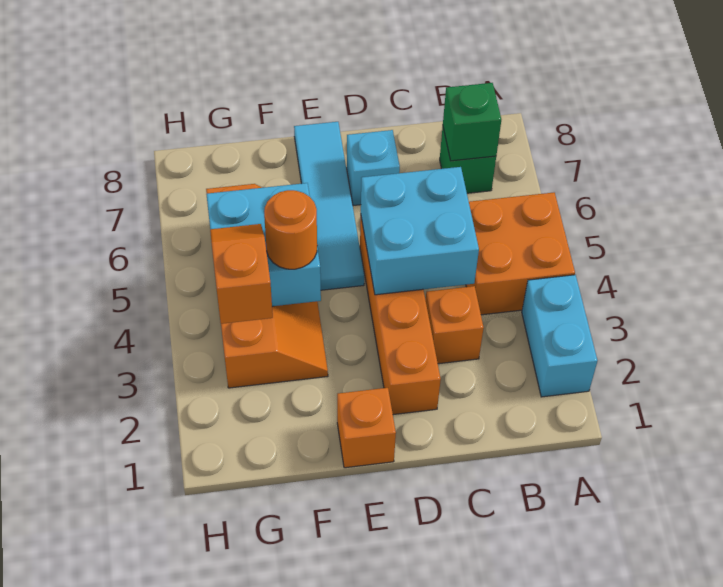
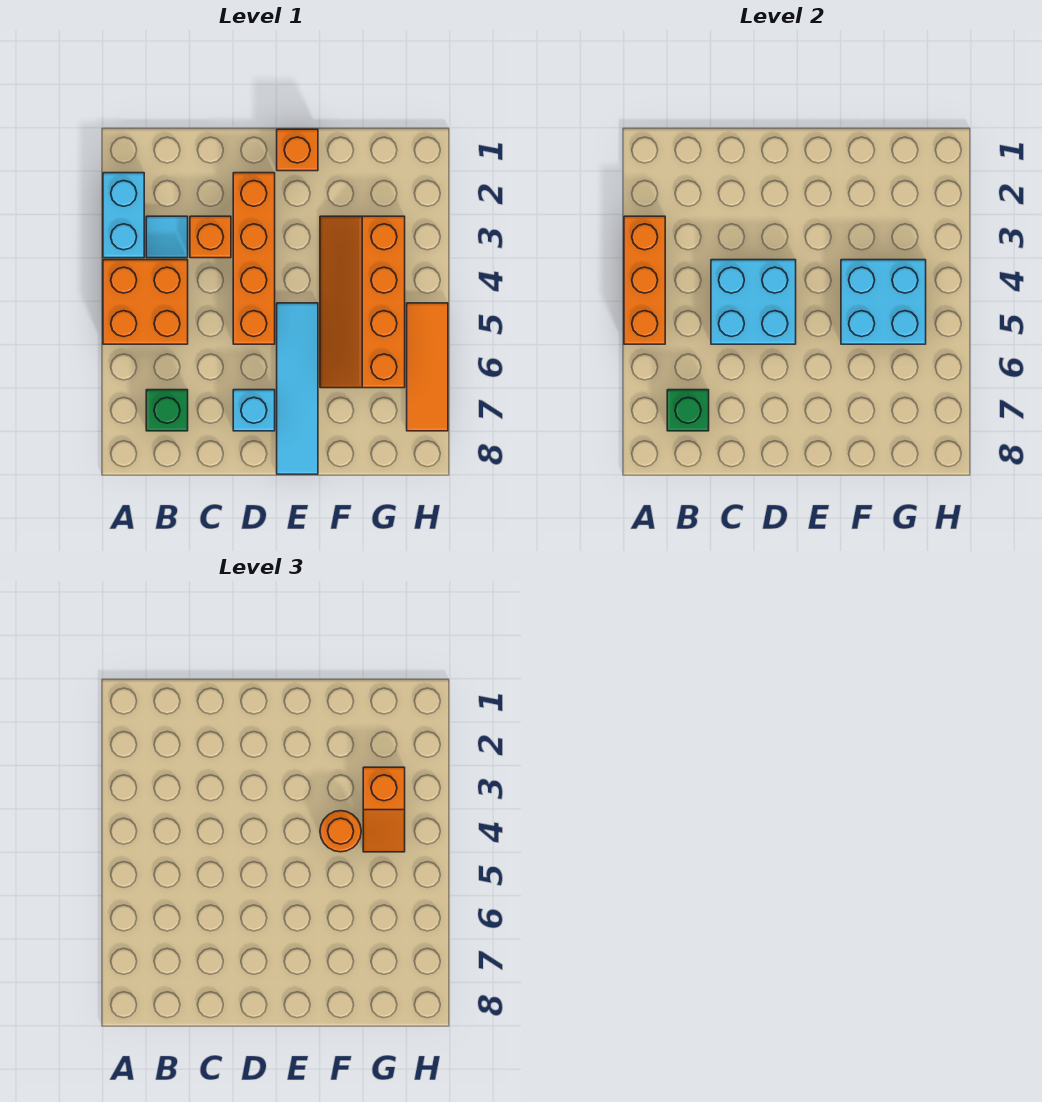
none -> orange 1x3 brick [624,216,665,344]
none -> cyan 1x1 tile [146,216,188,258]
none -> orange 1x3 tile [407,303,448,431]

